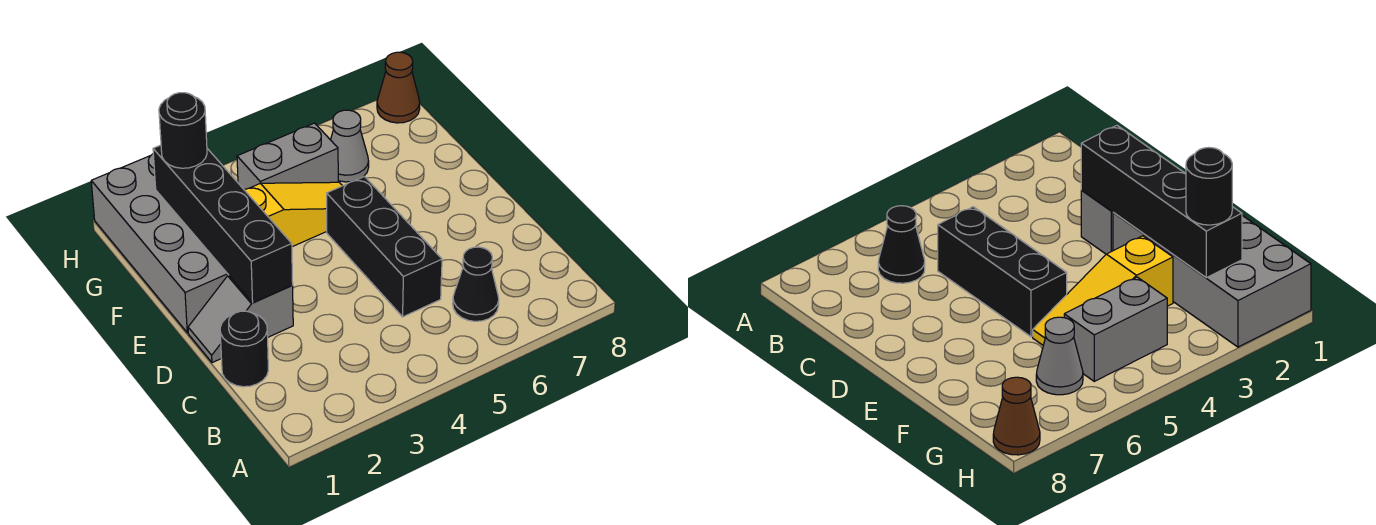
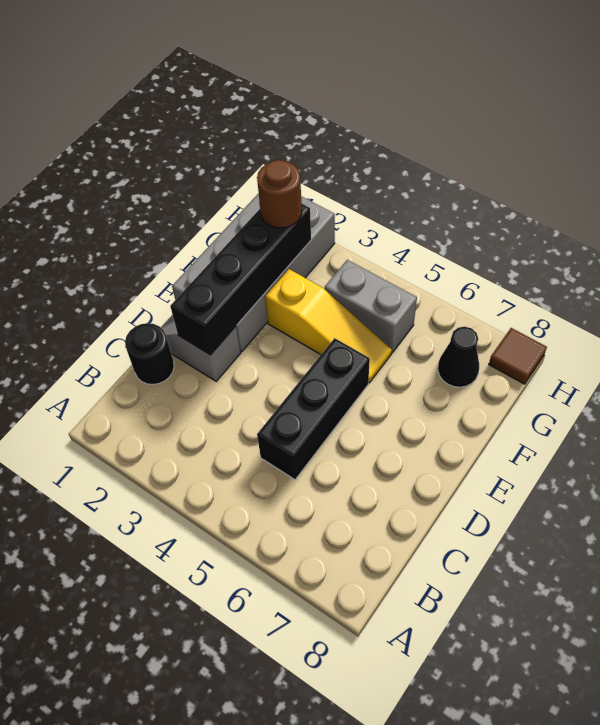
black 1x1 cone [453,247,499,321] -> black 1x1 cone moved to [438,327,479,387]
black 1x1 round brick [159,93,207,168] -> brown 1x1 round brick [257,160,302,228]
grey 1x1 cone [331,110,369,182] -> none
brown 1x1 cone [377,52,420,123] -> brown 1x1 tile [489,328,547,384]

